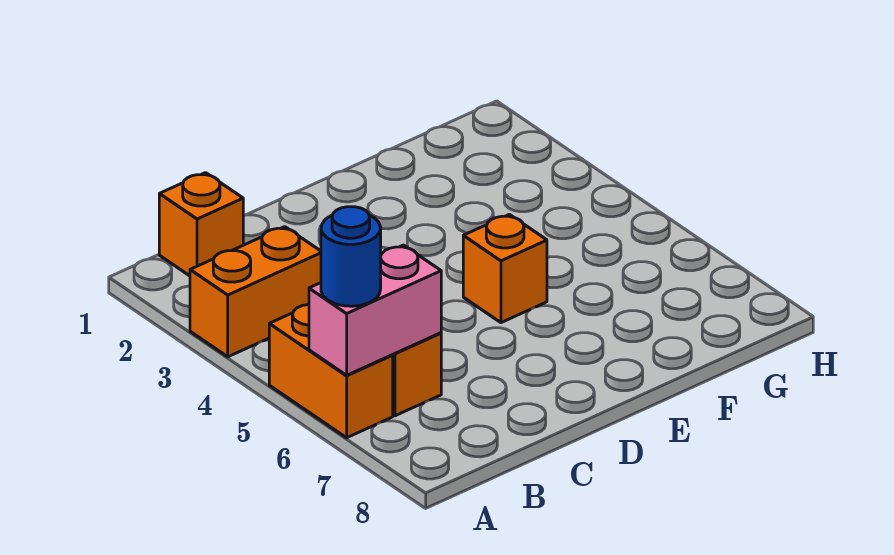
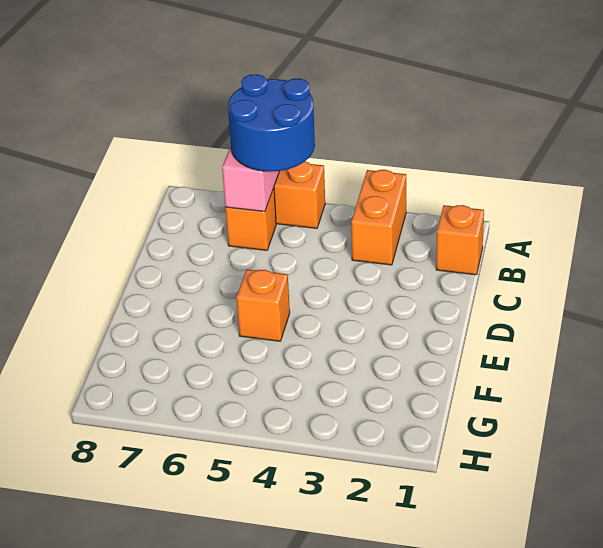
blue 1x1 round brick [321,207,381,306] -> blue 2x2 round brick [228,74,315,172]

